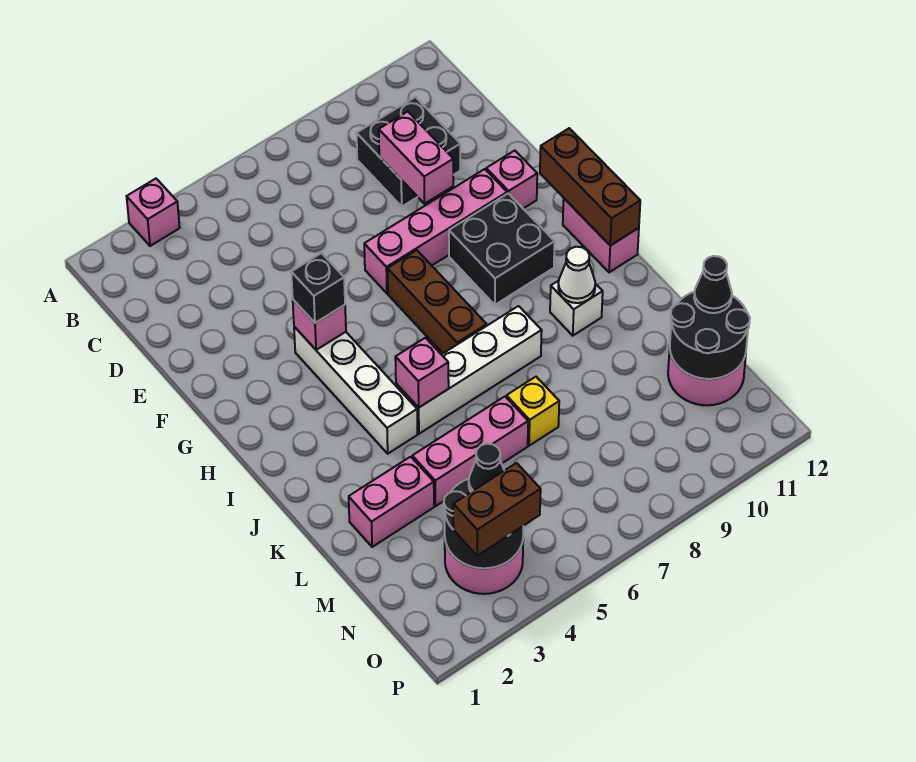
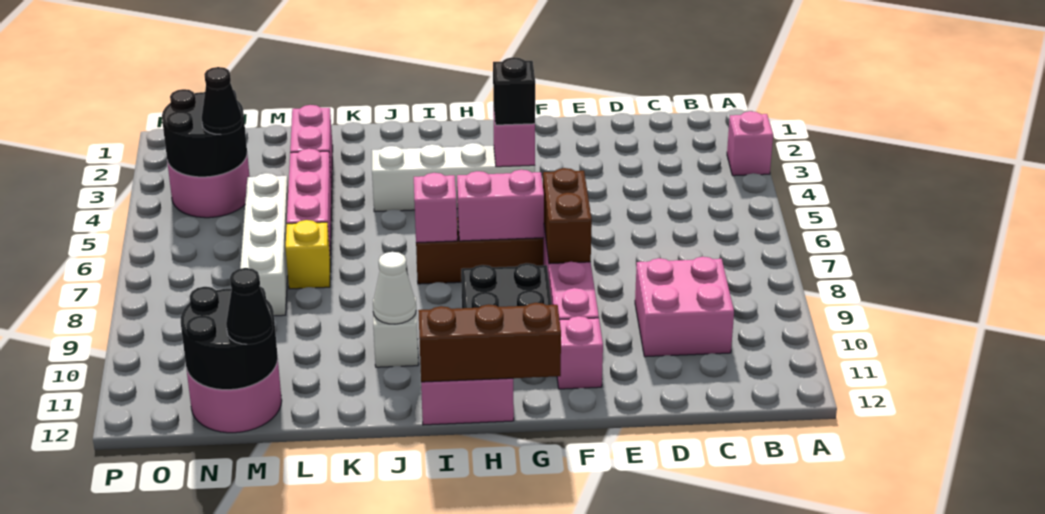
black 2x2 brick [357,97,460,206] -> pink 2x2 brick [635,256,734,357]
pink 1x2 brick [379,112,453,204] -> pink 1x2 brick moved to [457,170,544,241]
white 1x4 brick [396,306,542,434] -> white 1x4 brick moved to [240,173,288,316]
pink 1x1 brick [395,338,449,408] -> pink 1x1 brick moved to [414,173,457,243]
brown 1x2 brick [453,463,541,556] -> brown 1x2 brick moved to [543,168,592,264]

